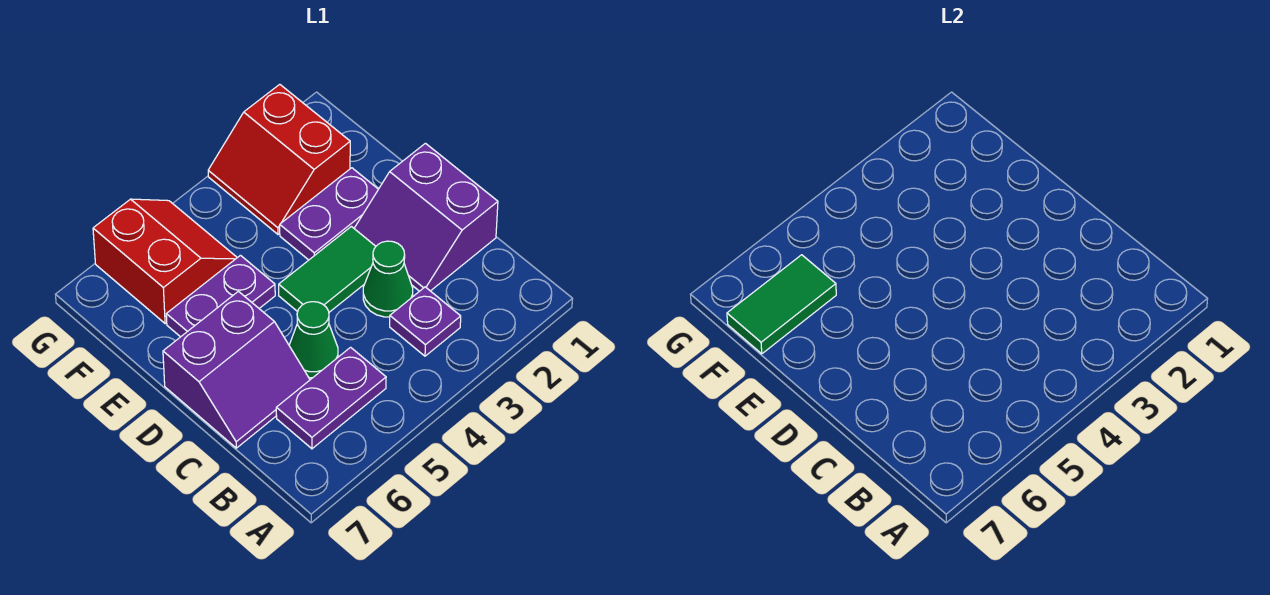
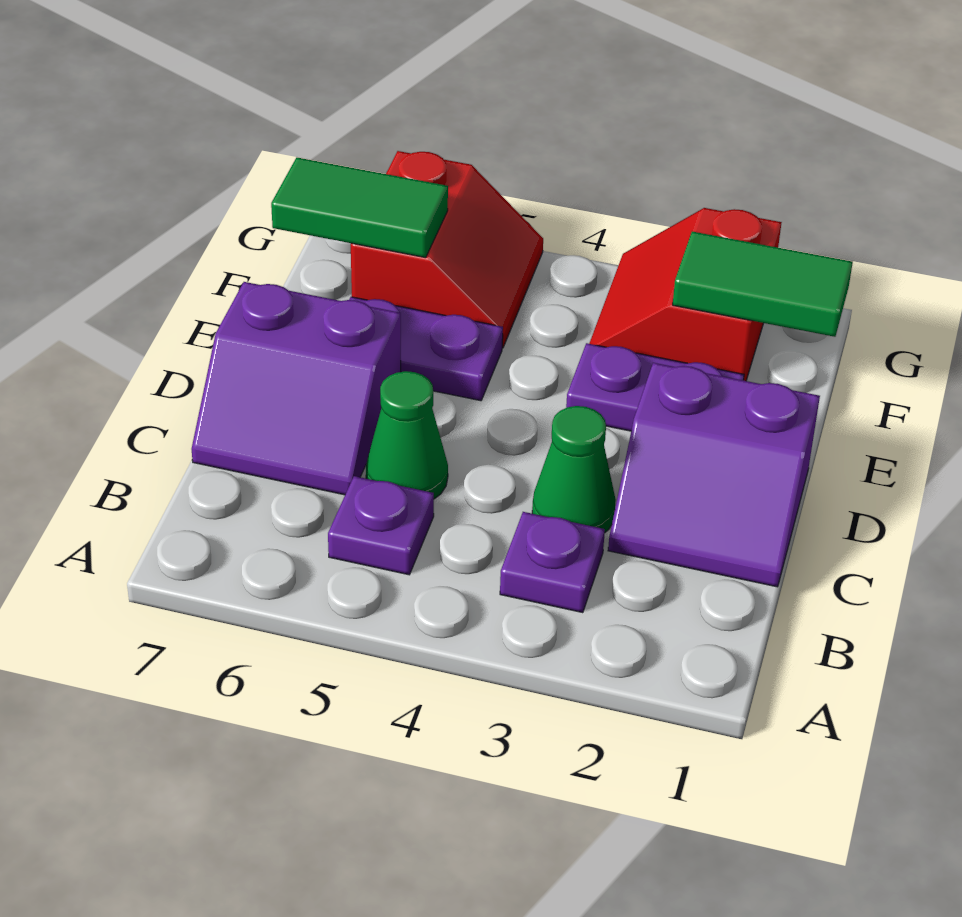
purple 1x2 plate [276,347,386,449] -> purple 1x1 plate [328,476,434,575]
purple 2x2 slope [354,143,498,291] -> purple 2x2 slope turned to [608,363,820,587]
green 1x2 tile [279,227,376,312] -> green 1x2 tile moved to [673,232,853,337]

